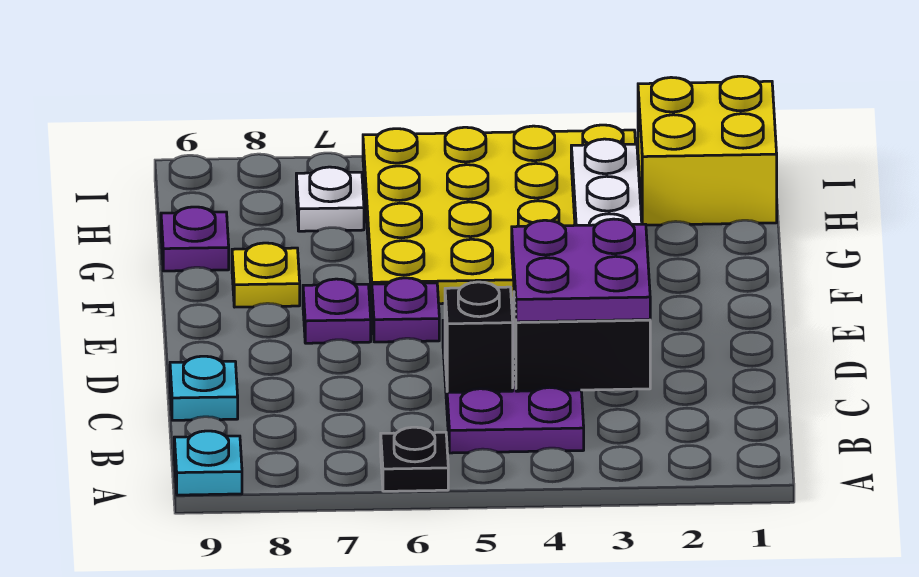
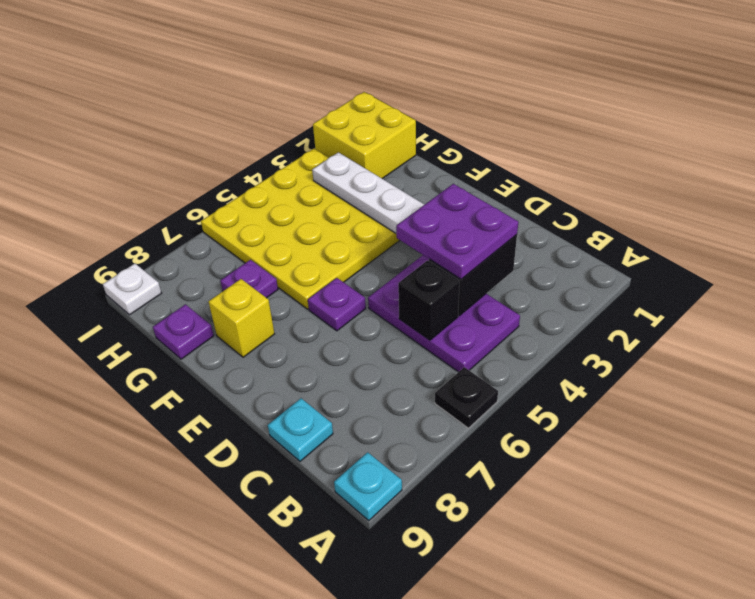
purple 1x1 plate [303,279,371,343] -> purple 1x1 plate moved to [220,260,278,298]
yellow 1x1 plate [232,243,300,307] -> yellow 1x1 brick [209,279,274,357]
white 1x1 plate [296,167,364,231] -> white 1x1 plate moved to [103,264,161,315]

